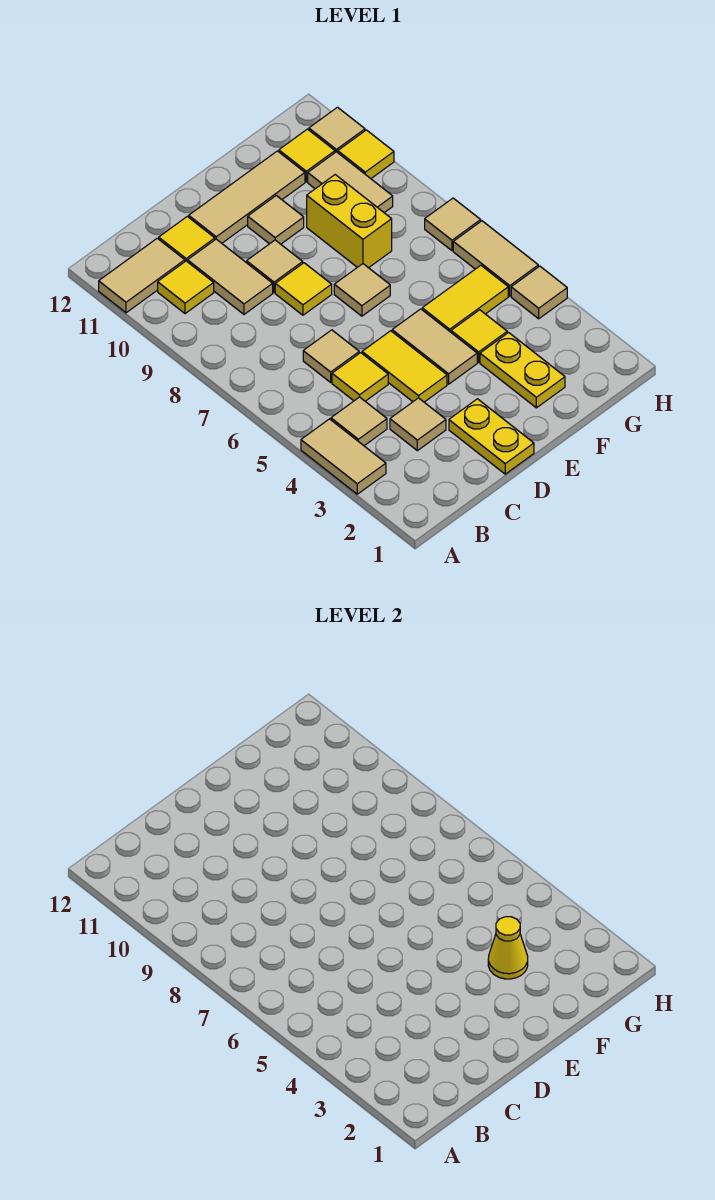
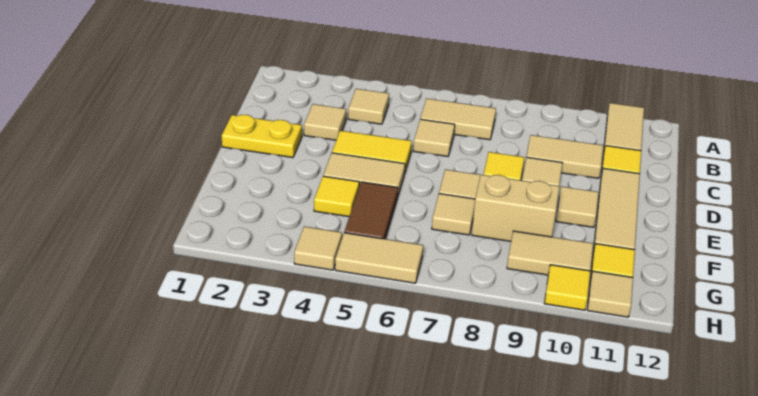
tan 1x2 tile [301,419,386,494] -> tan 1x2 tile moved to [420,99,496,140]
yellow 1x1 tile [158,261,214,314] -> none
yellow 1x1 tile [332,353,388,401] -> none
yellow 1x2 plate [480,333,565,408] -> none
yellow 1x1 cone [488,917,528,979] -> none
yellow 1x2 tile [422,265,508,332] -> brown 1x2 tile [344,182,398,239]
yellow 1x2 brick [307,175,392,268] -> tan 1x2 brick [472,175,559,241]
tan 1x1 tile [425,198,481,251] -> tan 1x1 tile moved to [432,194,475,235]

